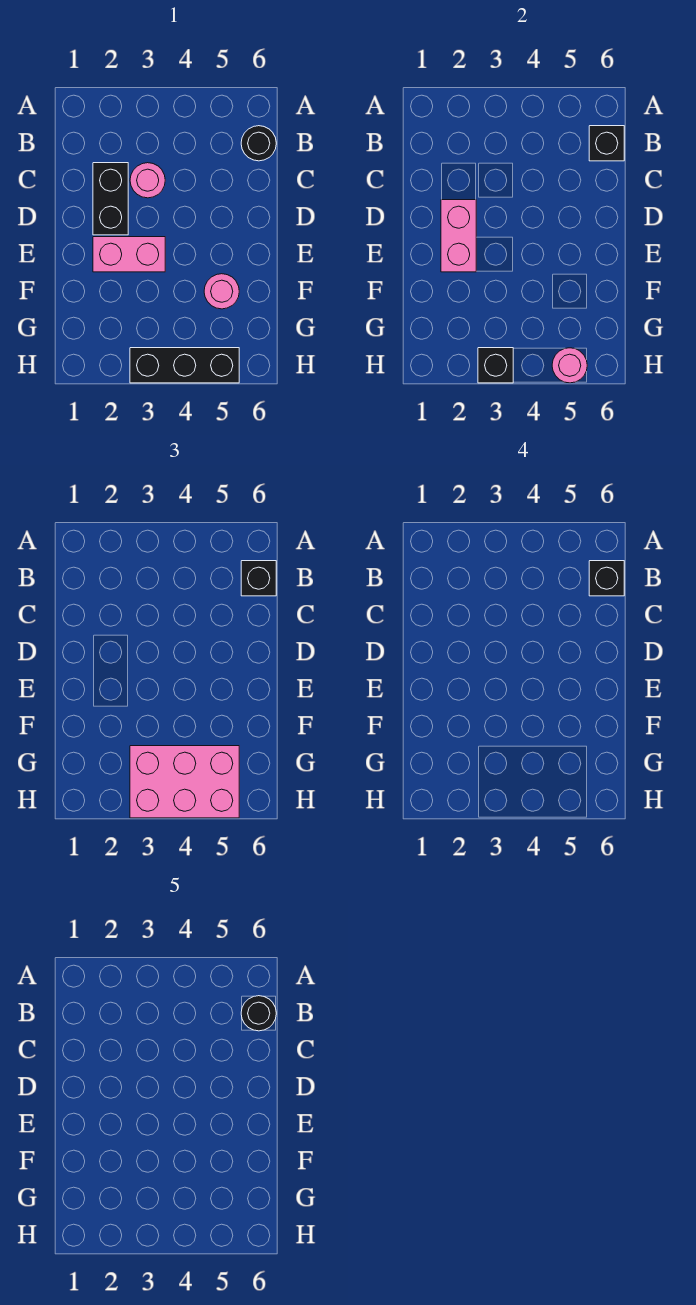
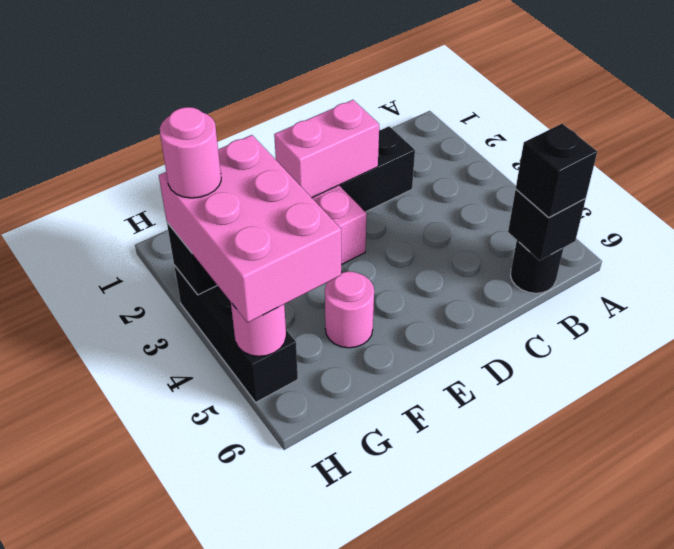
black 1x1 brick [589,561,624,596] -> none
black 1x1 round brick [241,996,276,1031] -> none
pink 1x1 round brick [130,163,165,198] -> pink 1x1 round brick moved to [160,107,221,198]

